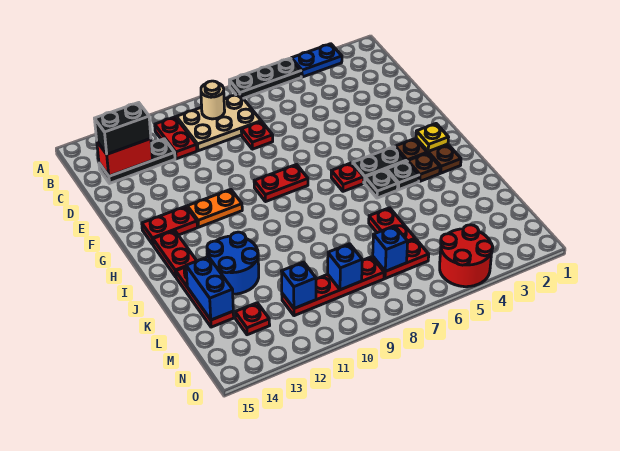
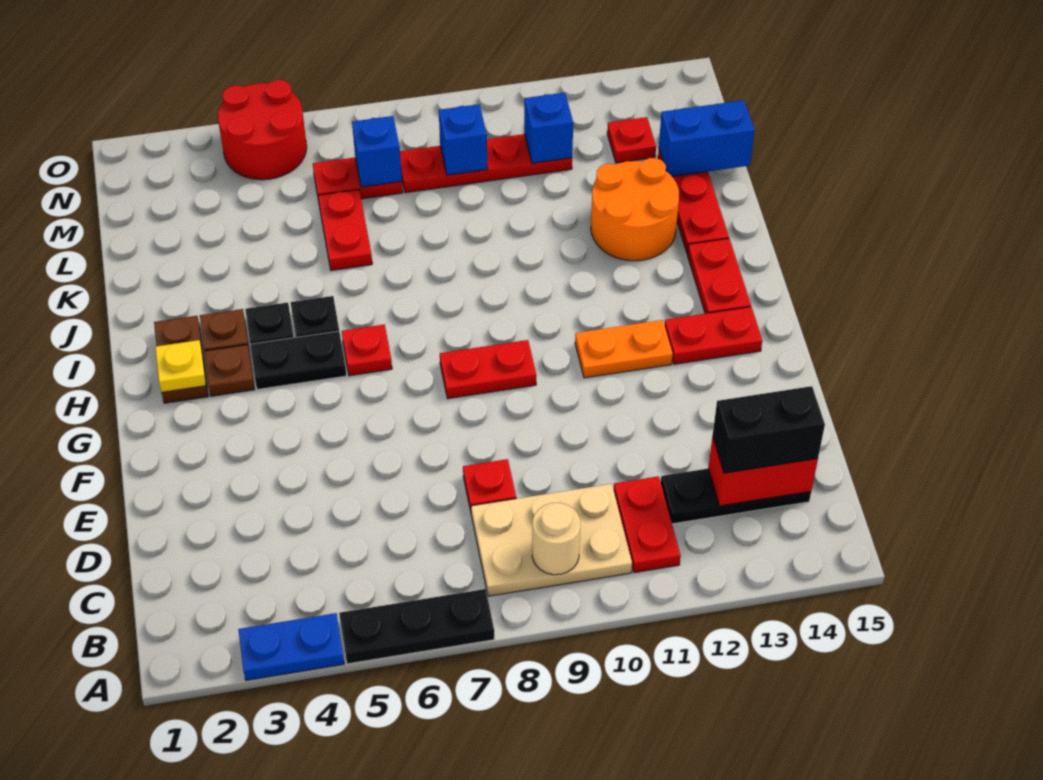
blue 2x2 round brick [207,232,259,294] -> orange 2x2 round brick [591,158,679,261]
blue 1x2 brick [186,257,233,320] -> blue 1x2 brick turned to [659,100,755,176]

